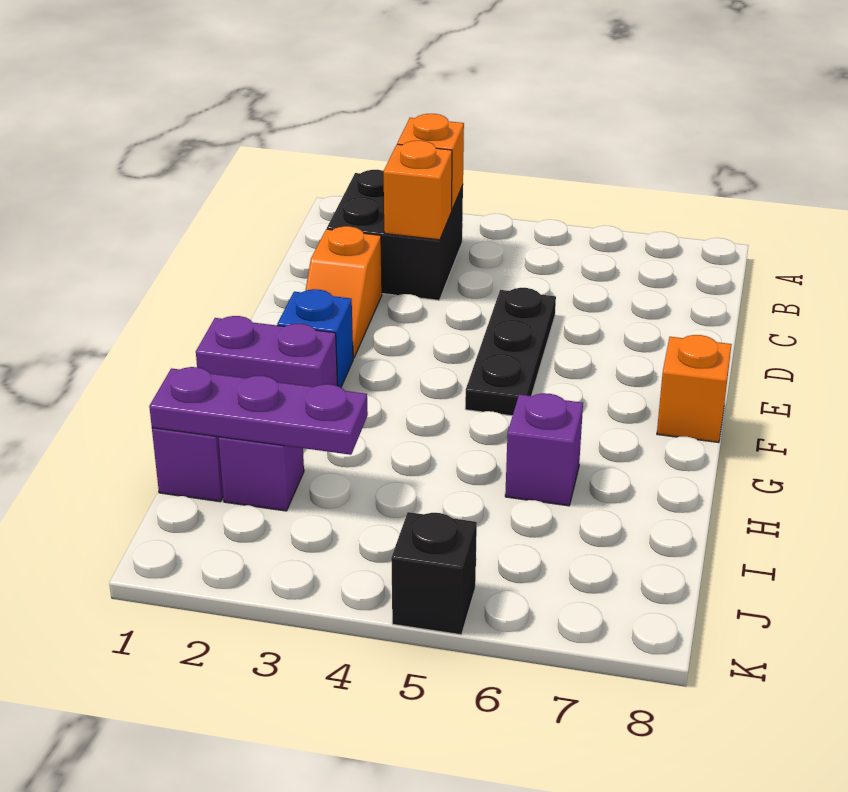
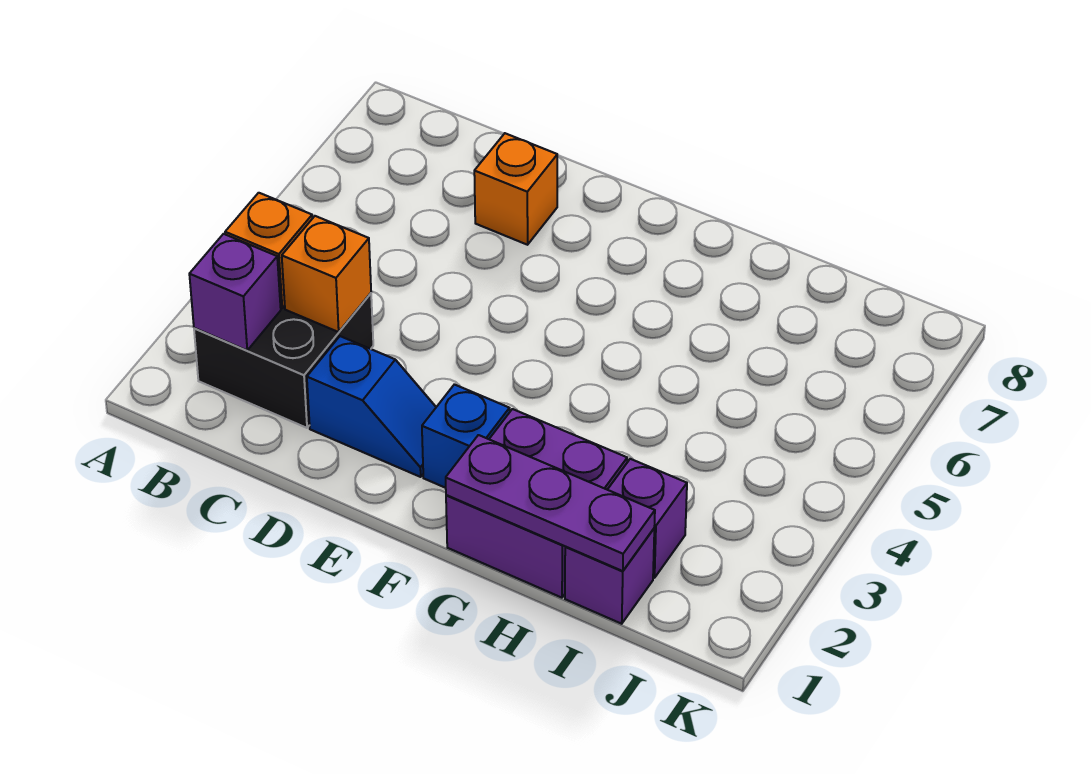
orange 1x2 slope [306,226,382,358] -> blue 1x2 slope [307,336,436,477]
black 1x3 plate [465,288,556,416] -> none
orange 1x1 brick [657,335,732,442] -> orange 1x1 brick moved to [474,133,557,245]
purple 1x2 brick [196,316,338,387] -> purple 2x2 brick [446,409,627,598]
purple 1x1 brick [505,393,583,506] -> purple 1x1 brick moved to [189,234,281,350]
purple 1x3 plate [149,367,368,455] -> purple 1x3 plate turned to [446,435,655,571]
black 1x1 brick [391,512,477,635] -> none

